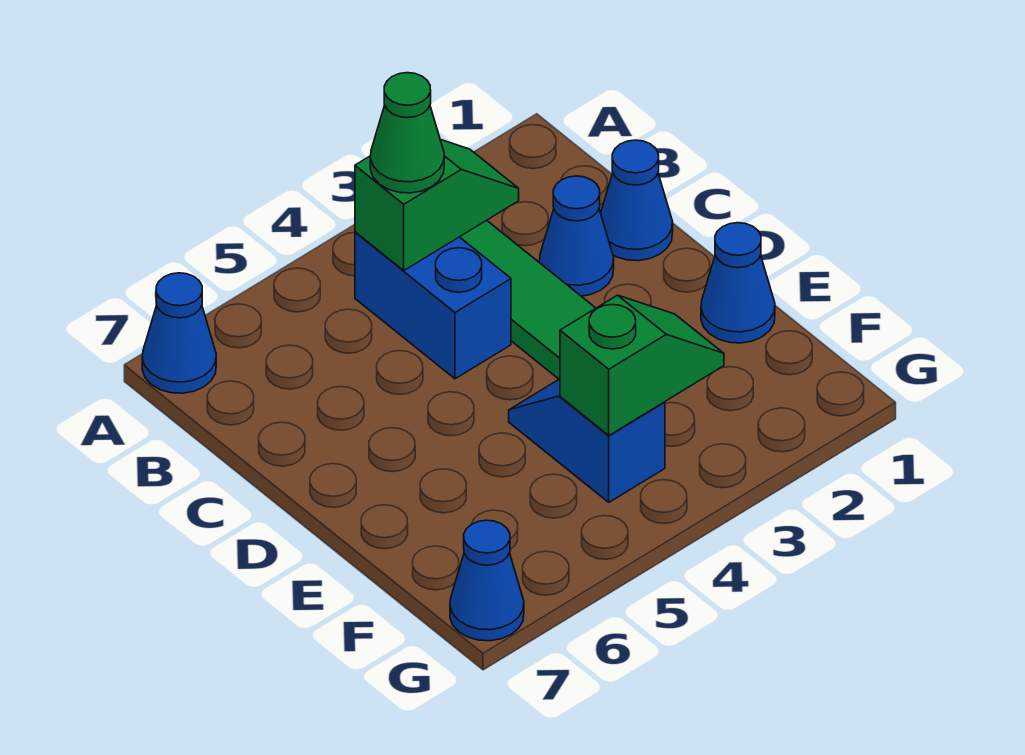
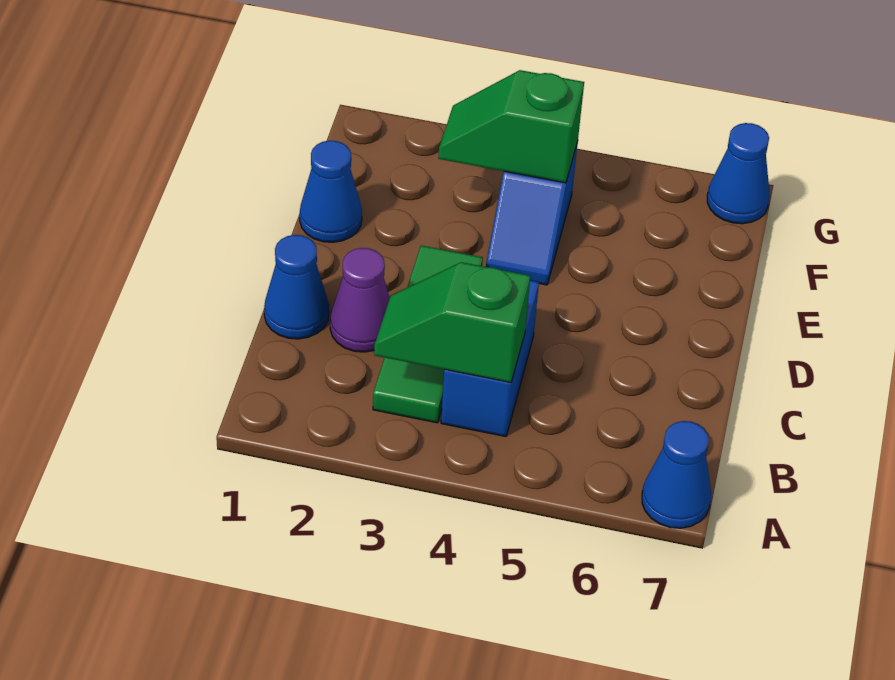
green 1x1 cone [370,73,444,193] -> none
blue 1x1 cone [539,176,614,296] -> purple 1x1 cone [330,248,390,352]

